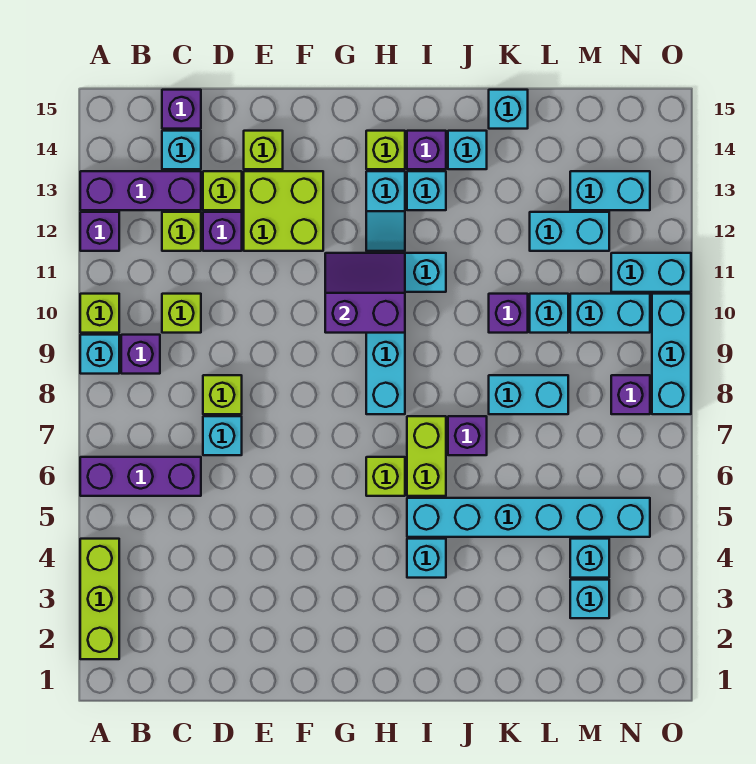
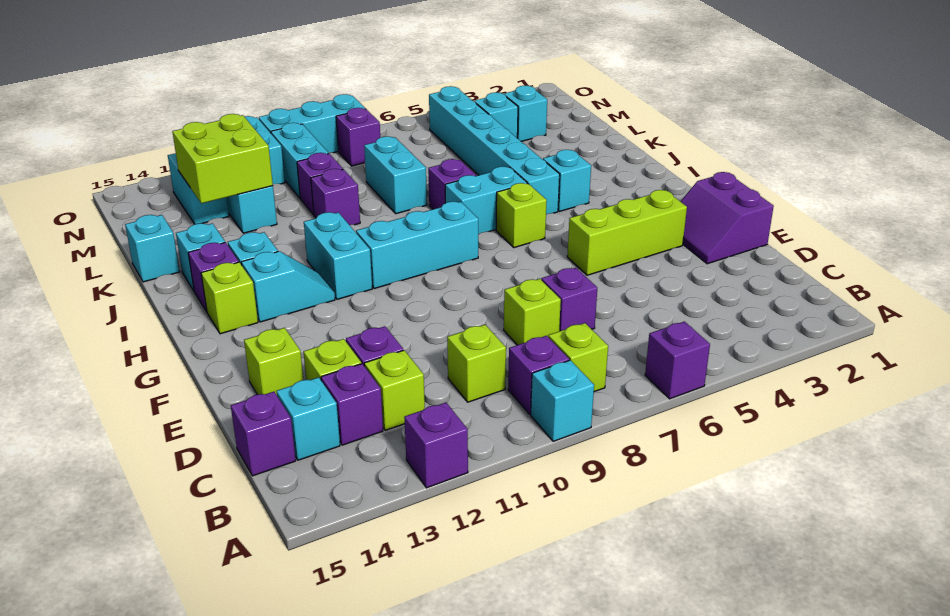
lime 1x3 brick [80,539,119,659] -> lime 1x3 brick moved to [567,190,687,275]
purple 1x3 brick [80,457,201,496] -> purple 1x1 brick [645,321,710,399]
lime 1x1 brick [80,294,119,333] -> lime 1x1 brick moved to [548,323,608,392]
purple 1x3 brick [80,171,201,210] -> purple 1x1 brick [321,364,383,445]
cyan 1x1 brick [203,416,242,455] -> purple 1x1 brick [541,268,597,331]
lime 2x2 brick [244,171,323,251] -> lime 2x2 brick moved to [172,114,273,203]
purple 2x2 slope [325,253,405,333] -> purple 2x2 slope moved to [680,172,774,264]
lime 1x2 brick [407,416,446,496] -> cyan 1x2 brick [445,167,527,234]
cyan 1x1 brick [530,294,568,333] -> purple 1x1 brick [297,153,343,215]

